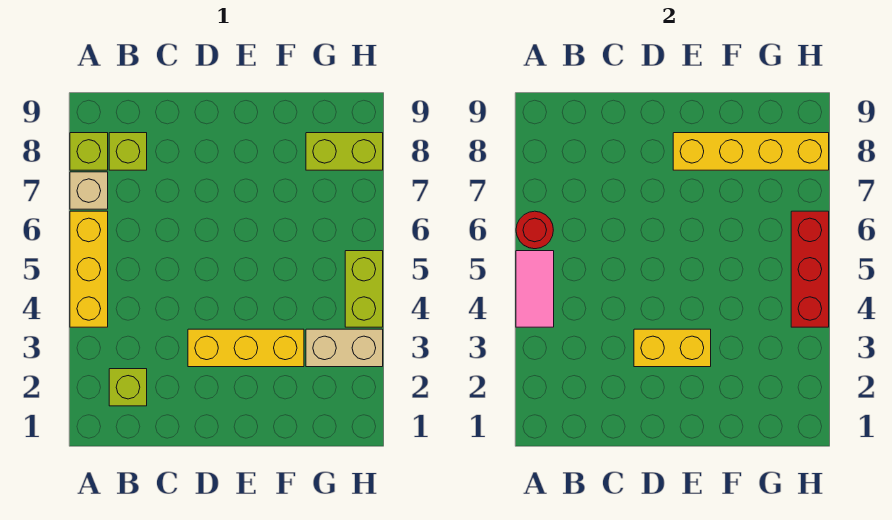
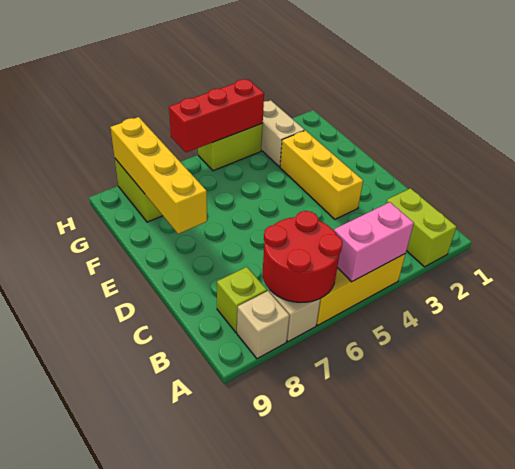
pink 1x2 tile [516,251,554,327] -> pink 1x2 brick [334,202,414,282]
red 1x1 round brick [516,211,553,249] -> red 2x2 round brick [263,211,342,303]
lime 1x1 brick [70,133,108,170] -> tan 1x1 brick [237,291,289,359]
lime 1x1 brick [109,369,147,406] -> lime 1x2 brick [386,188,456,267]
yellow 1x2 brick [634,329,711,367] -> none

